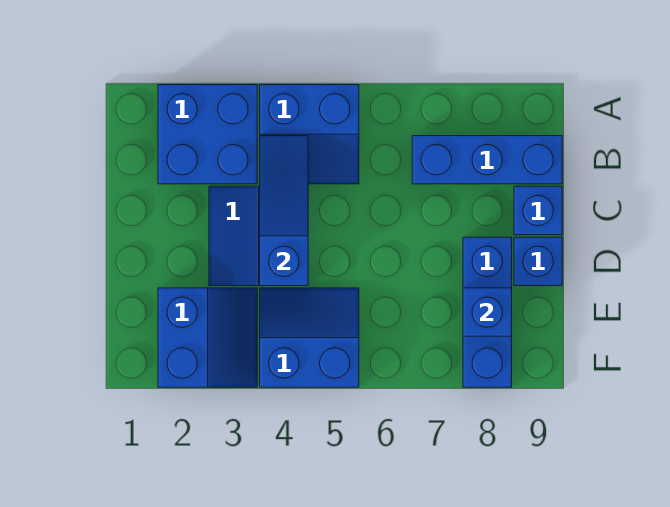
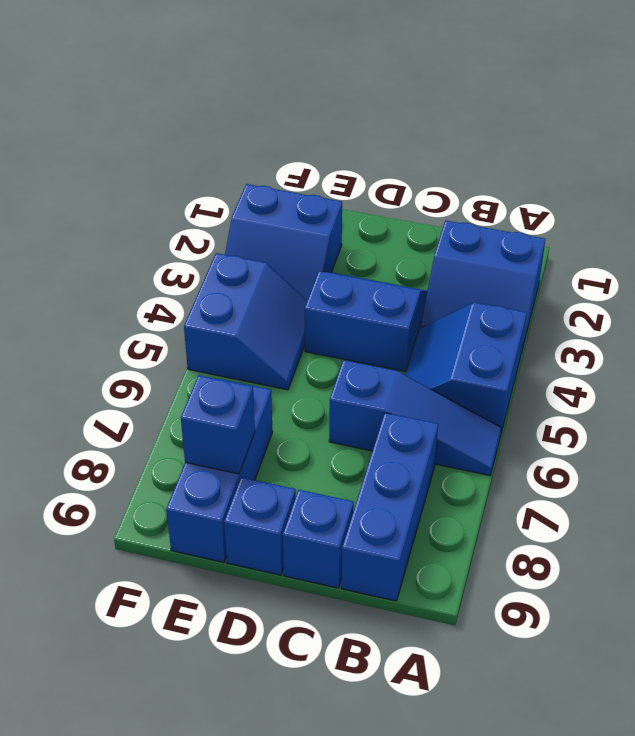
blue 2x2 brick [158,85,257,184] -> blue 2x2 slope [421,220,545,352]
blue 1x3 slope [260,136,308,286] -> blue 1x3 slope moved to [329,360,502,475]
blue 1x3 brick [463,237,512,387] -> blue 1x3 brick turned to [166,379,273,562]

